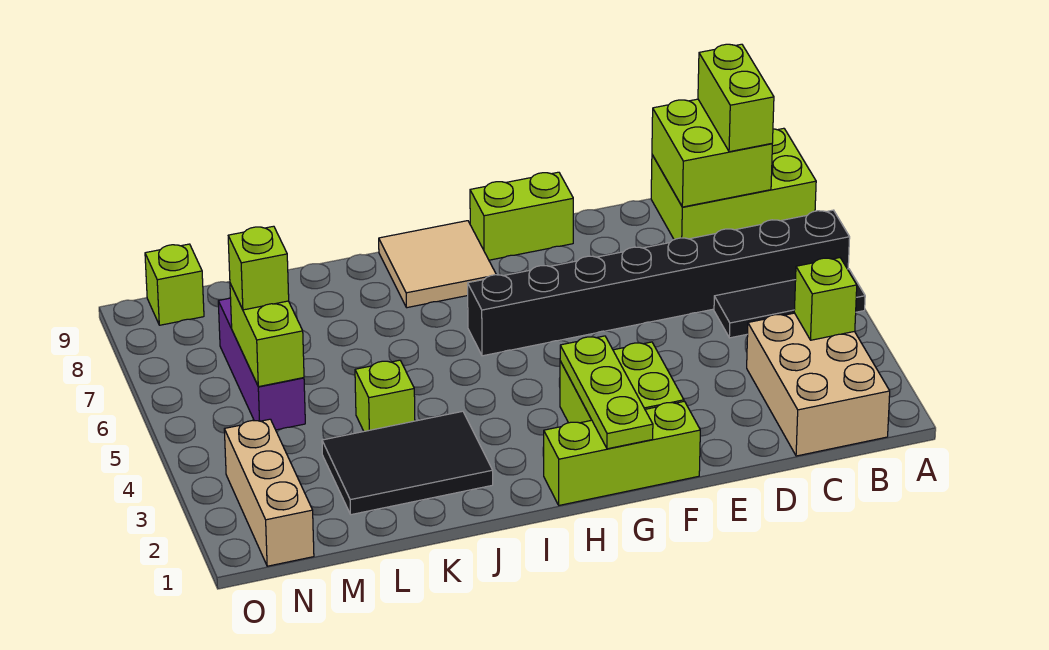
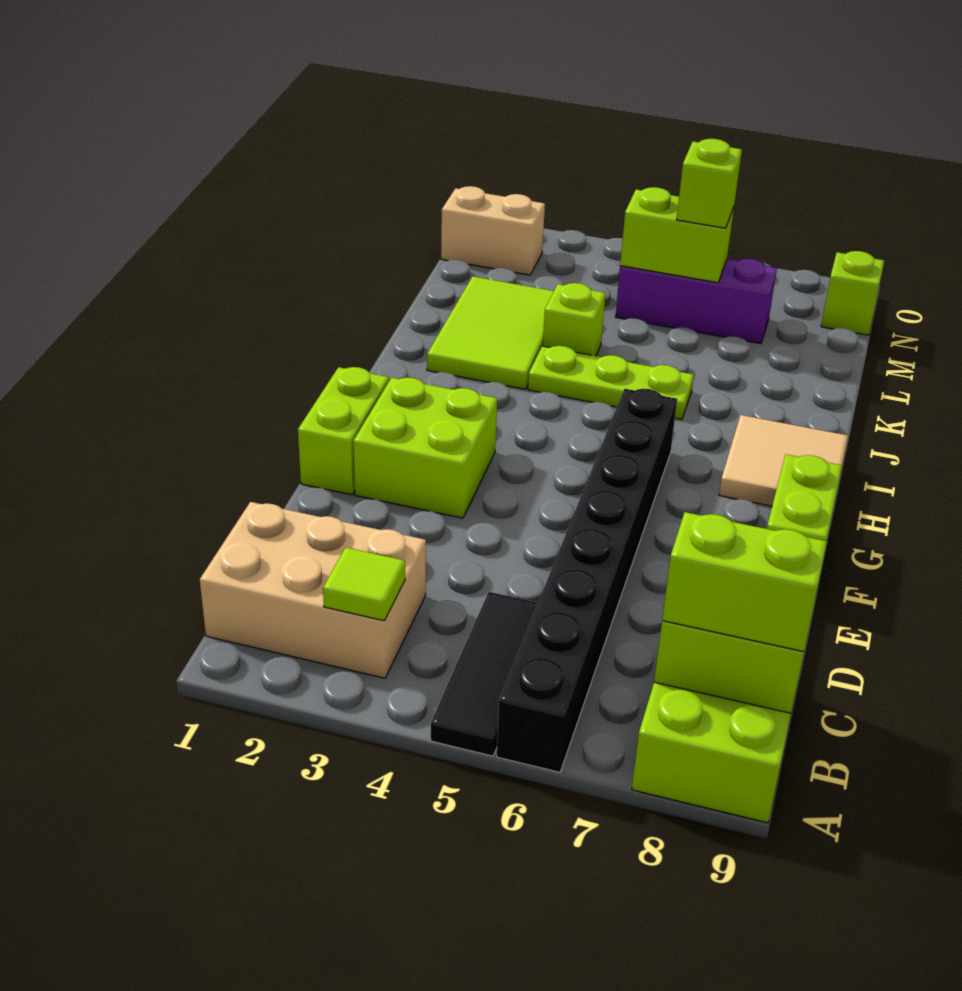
lime 1x1 brick [794,258,857,340] -> lime 1x1 tile [323,548,405,621]
lime 1x3 brick [544,401,700,505] -> lime 1x2 brick [298,367,389,495]
lime 1x3 plate [560,336,653,449] -> lime 1x3 plate moved to [528,346,694,420]
black 2x3 tile [322,411,493,515] -> lime 2x3 tile [427,276,554,389]
tan 1x3 brick [224,419,314,566] -> tan 1x2 brick [441,186,545,275]

